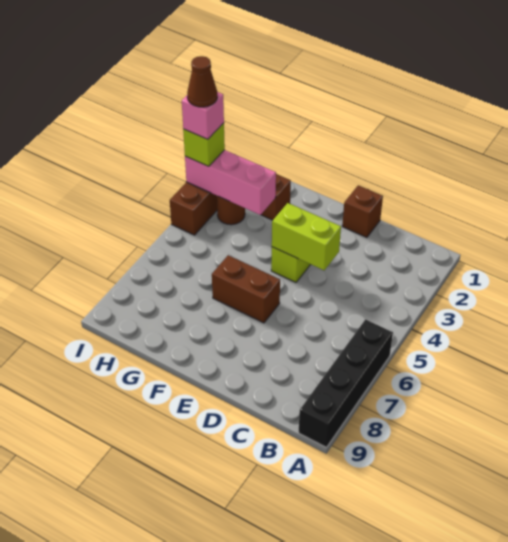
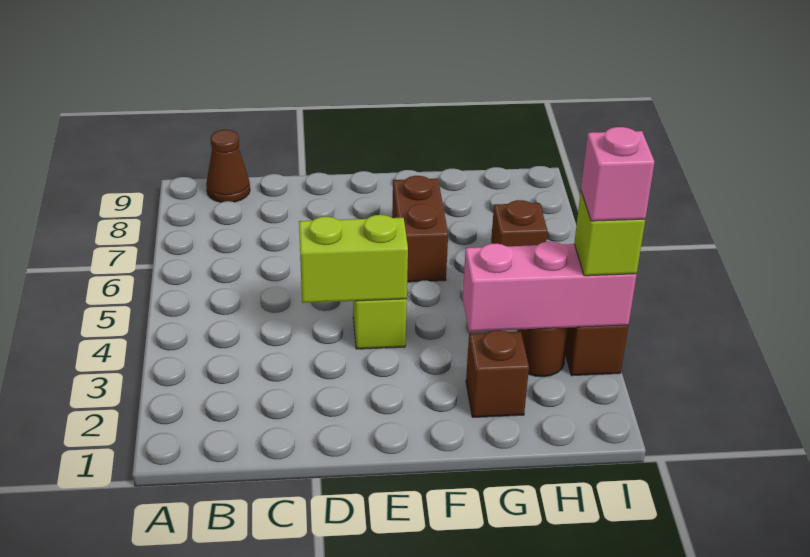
black 1x4 brick [299,319,393,447] -> none
brown 1x1 brick [342,185,383,237] -> brown 1x1 brick moved to [491,200,547,246]
brown 1x2 brick [212,255,280,323] -> brown 1x2 brick turned to [392,176,448,282]
brown 1x1 cone [187,56,217,107] -> brown 1x1 cone moved to [206,130,250,202]

